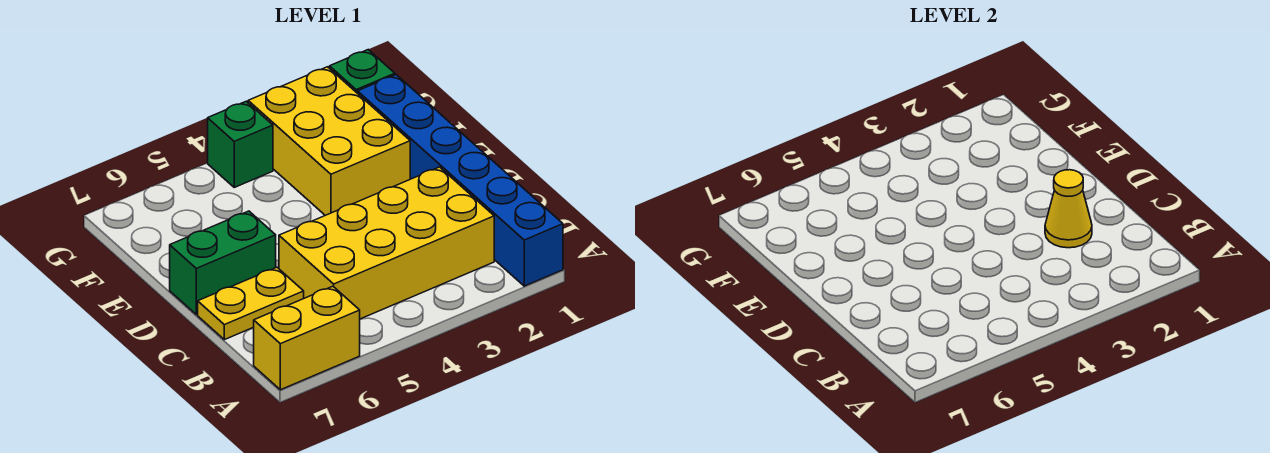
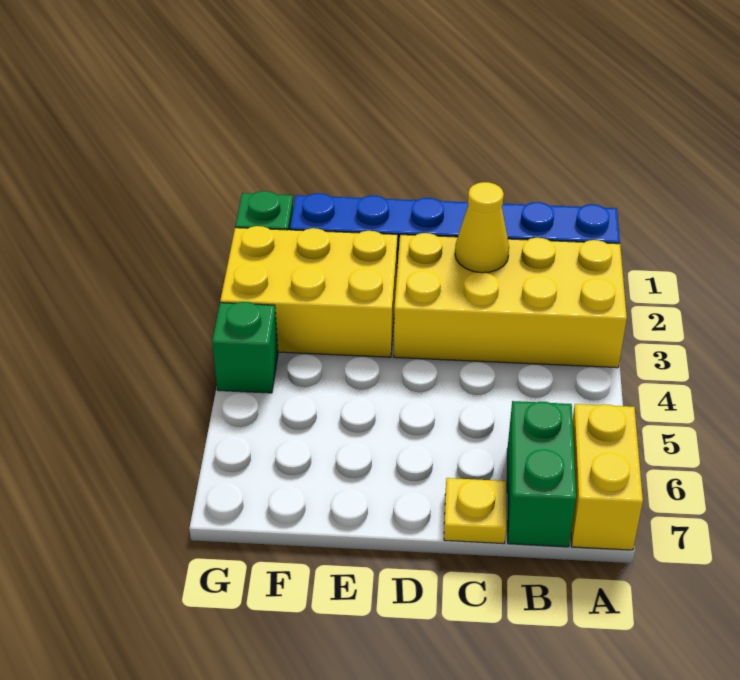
yellow 2x4 brick [279,167,494,319] -> yellow 2x4 brick turned to [394,233,627,368]
yellow 1x2 plate [198,267,304,340] -> yellow 1x1 plate [444,478,506,544]
green 1x2 brick [170,211,276,315] -> green 1x2 brick moved to [507,401,576,547]

